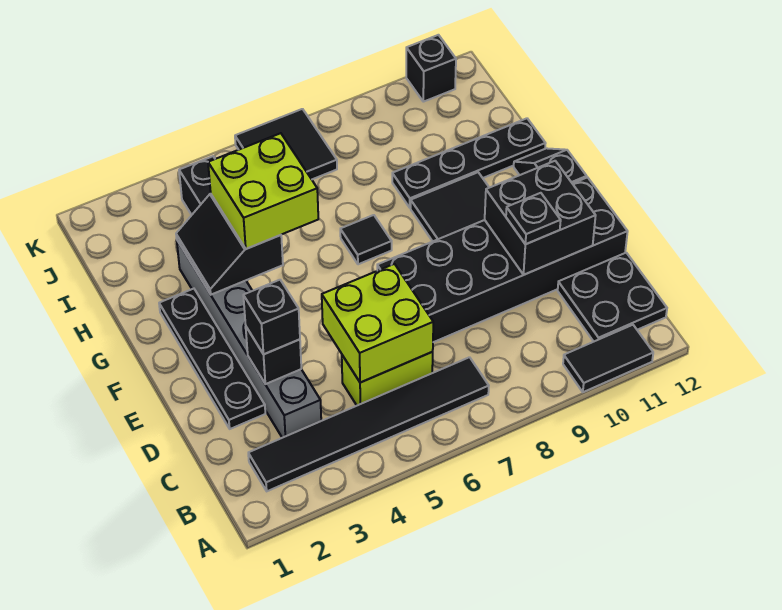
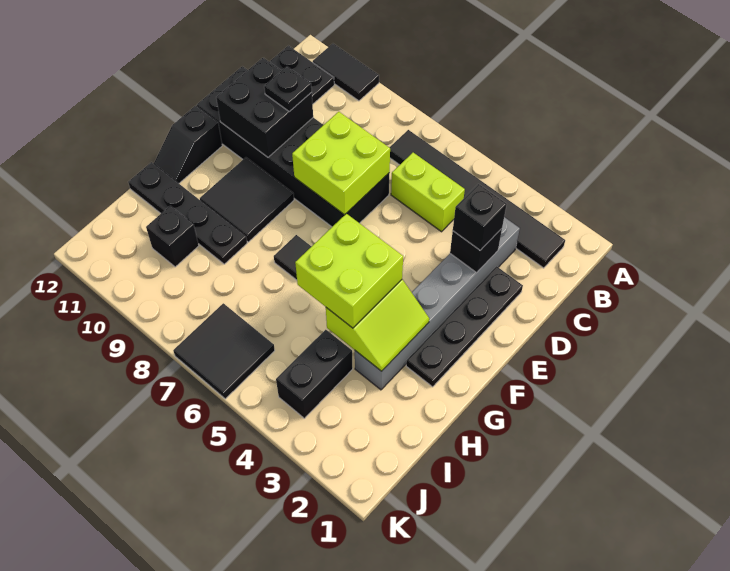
lime 2x2 brick [322,264,433,383] -> lime 2x2 brick moved to [292,112,390,215]
black 2x2 slope [176,194,283,295] -> lime 2x2 slope [326,280,429,371]
black 1x1 brick [406,35,456,102] -> black 1x1 brick moved to [146,206,199,267]

